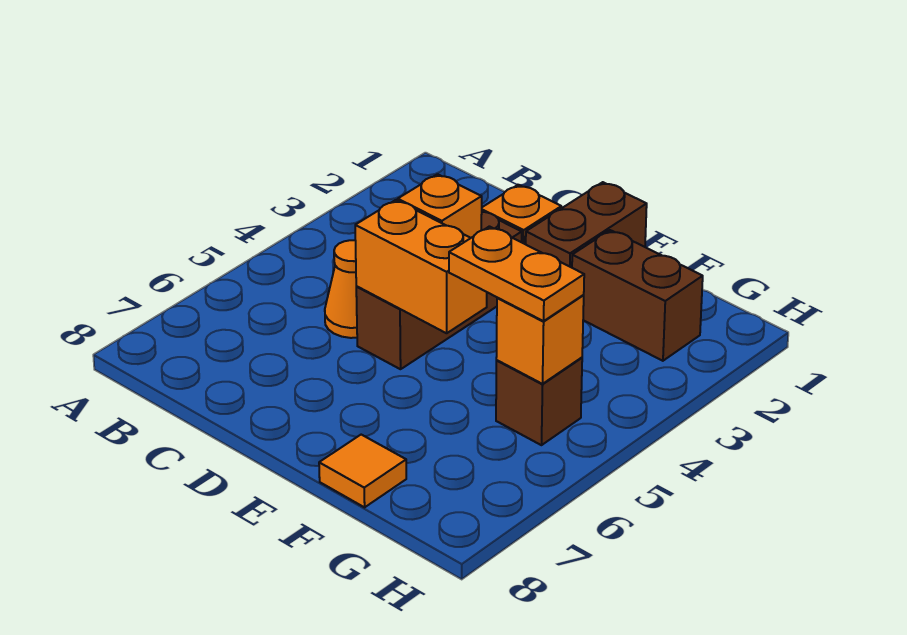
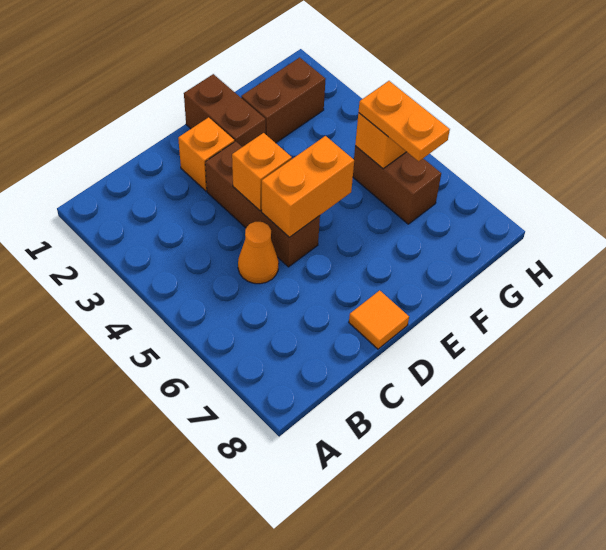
orange 1x2 plate [449,226,584,321] -> orange 1x2 plate turned to [359,81,450,161]
orange 1x1 tile [319,435,406,507] -> orange 1x1 tile moved to [349,290,409,349]
brown 1x1 brick [496,358,582,445] -> brown 1x2 brick [353,146,441,224]

